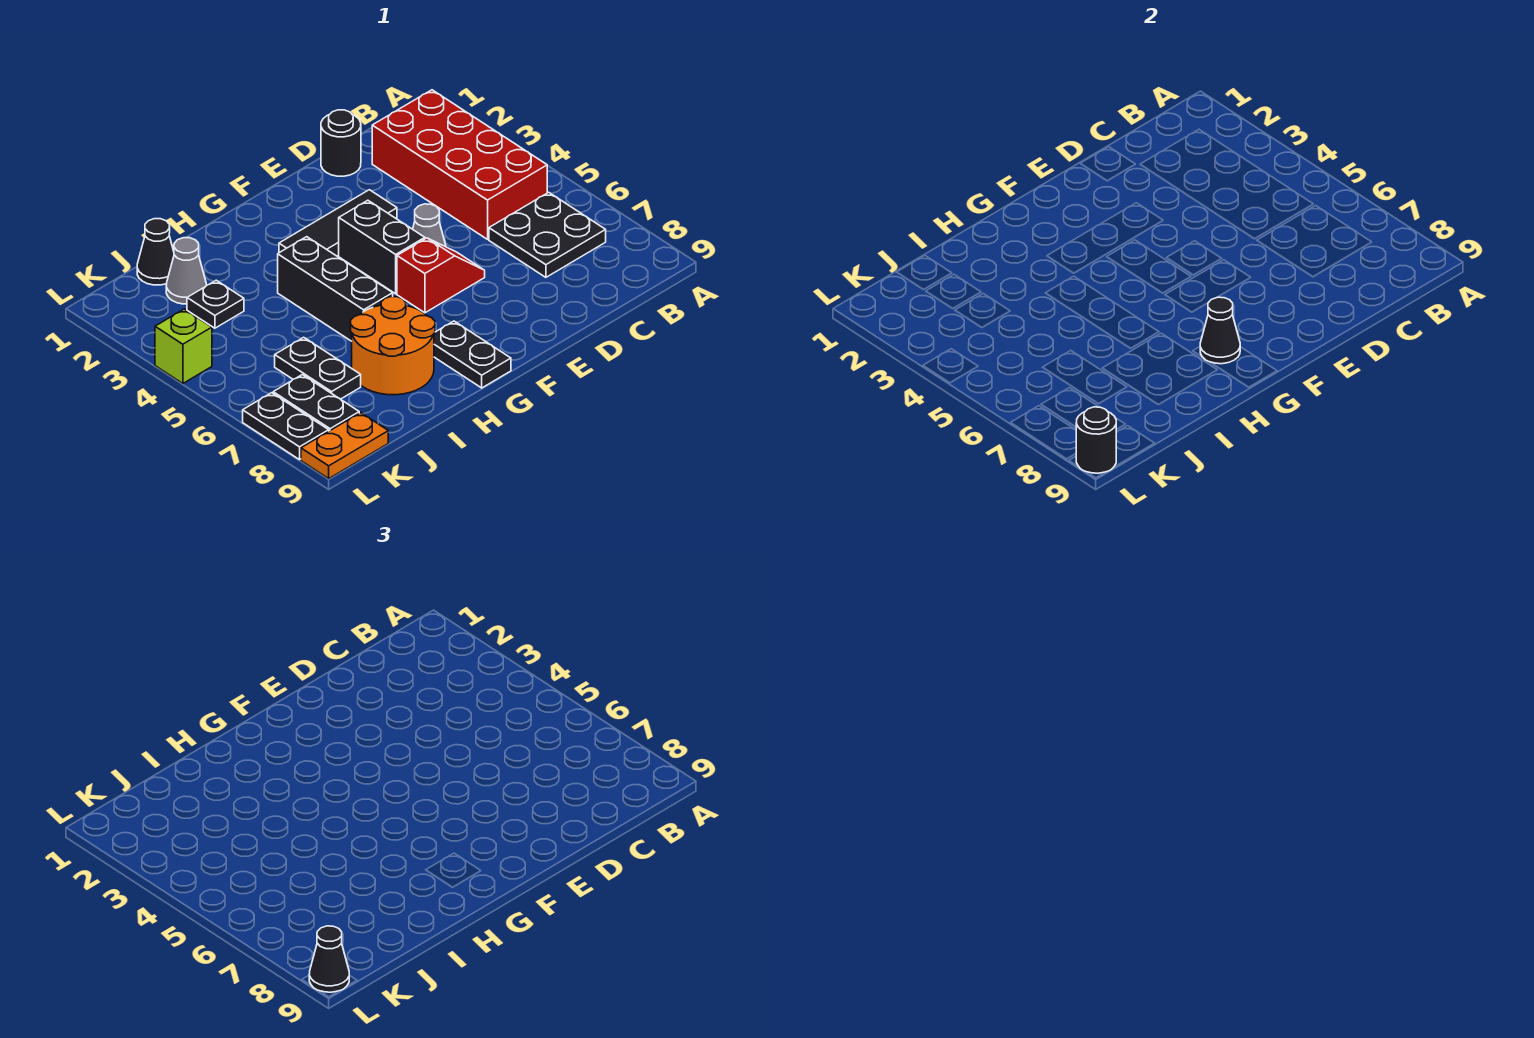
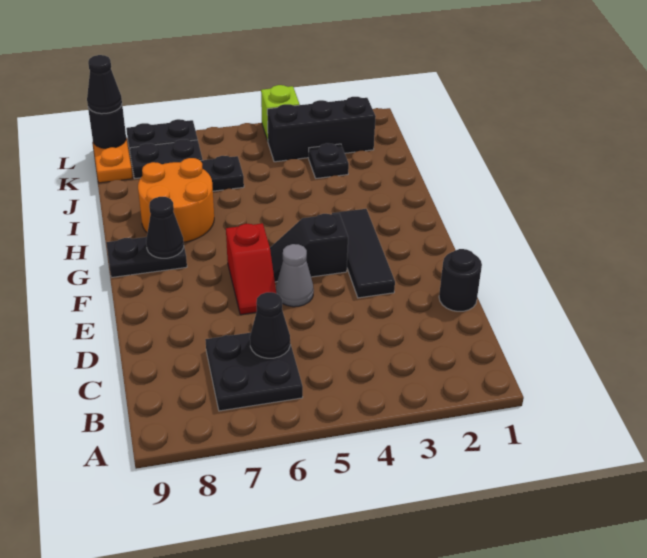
red 2x4 brick [372,90,547,239] -> none
black 1x2 brick [339,200,425,294] -> black 1x2 slope [270,214,348,282]
black 1x3 brick [278,237,393,341] -> black 1x3 brick moved to [267,97,376,162]
black 1x1 cone [137,219,174,285] -> black 1x1 cone moved to [250,292,290,358]
grey 1x1 cone [166,238,206,304] -> none

